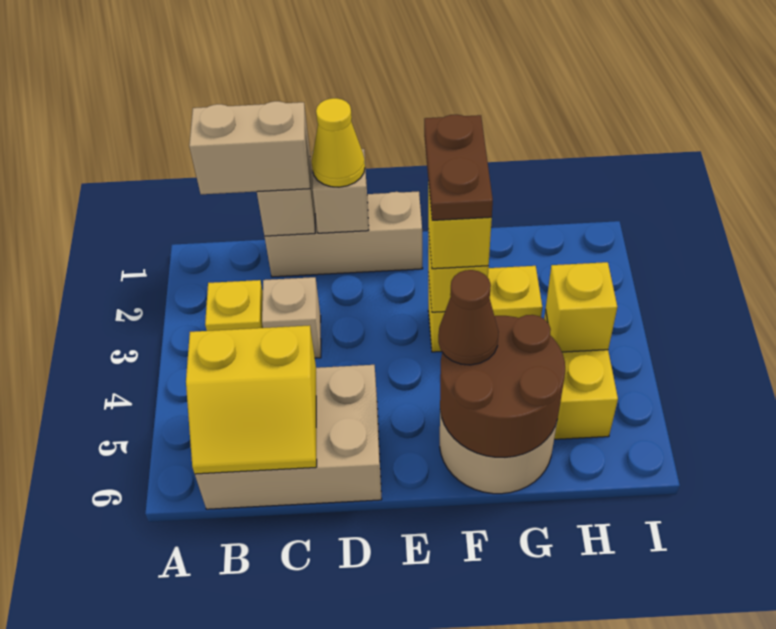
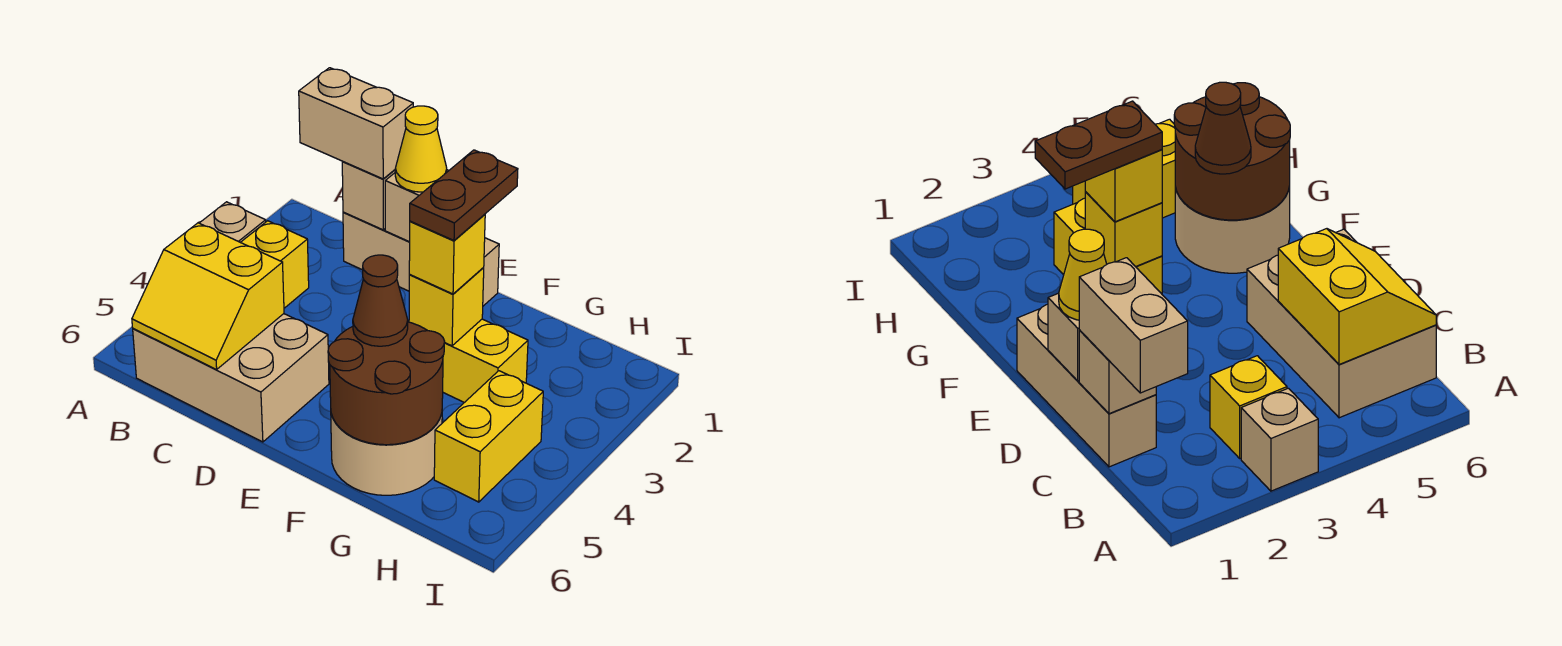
tan 1x1 brick [262,277,321,358] -> tan 1x1 brick moved to [200,202,266,242]
yellow 1x1 brick [546,262,617,352] -> none

